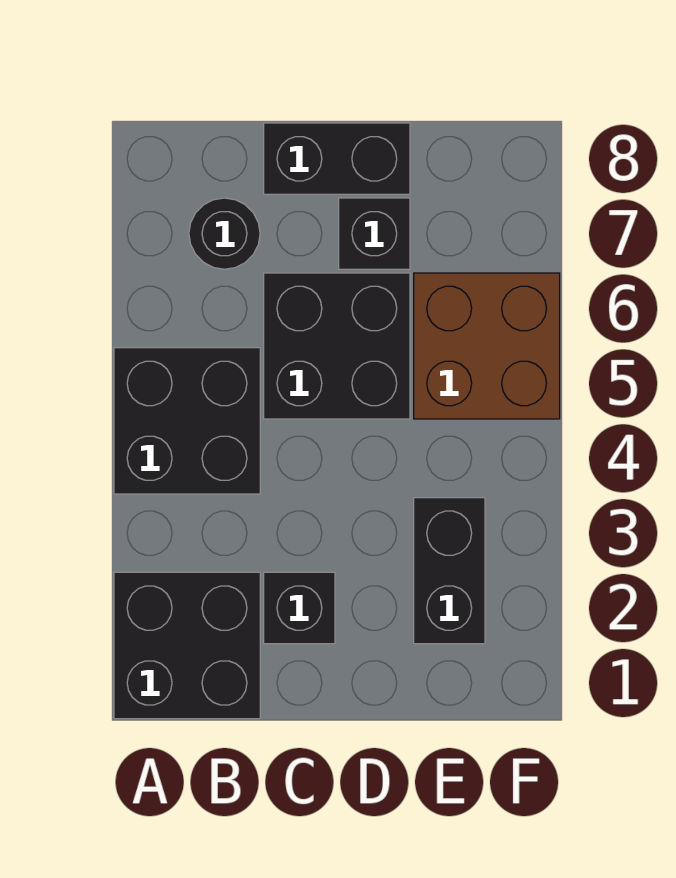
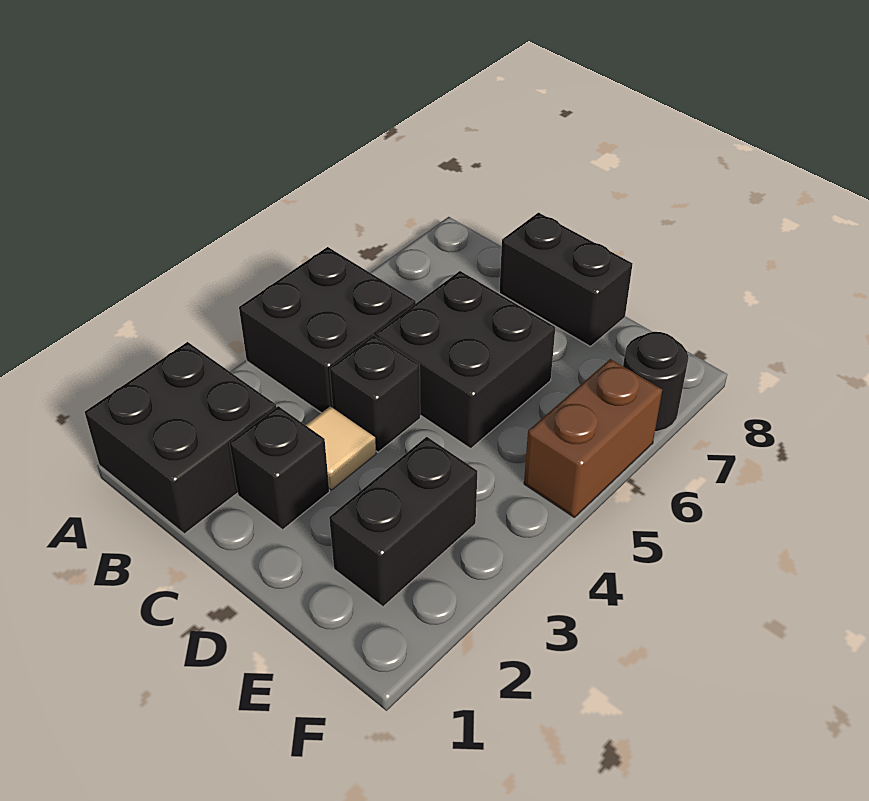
black 1x1 round brick [189,198,260,269] -> black 1x1 round brick moved to [623,332,688,432]
none -> tan 1x1 tile [306,406,376,490]
black 1x1 brick [339,198,410,269] -> black 1x1 brick moved to [330,335,420,452]
brown 2x2 brick [414,273,560,419] -> brown 1x2 brick [524,359,662,518]

